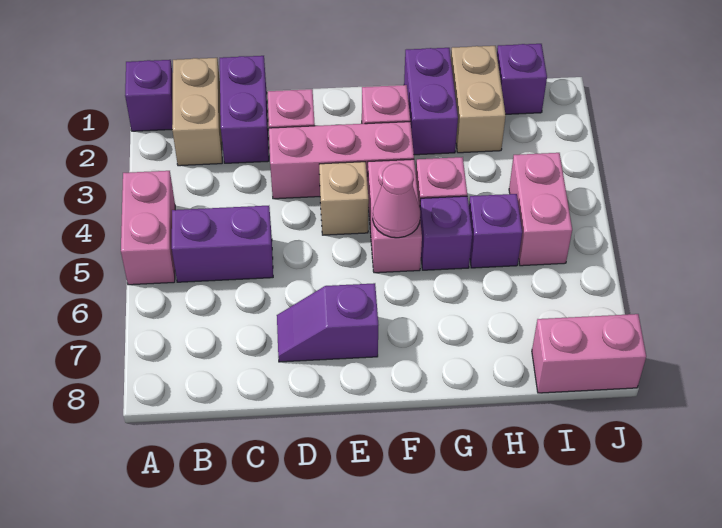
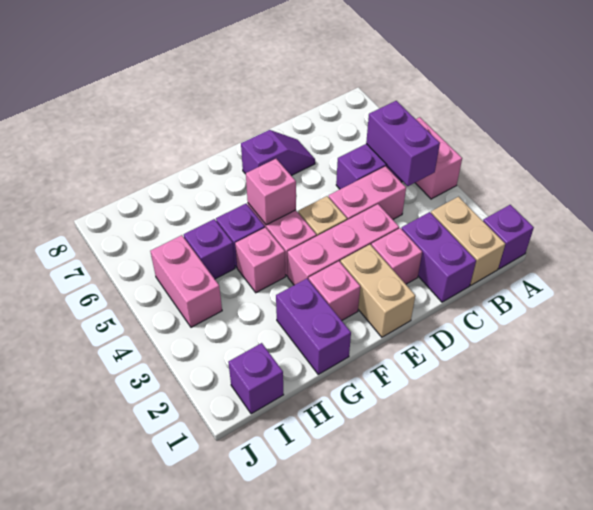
none -> purple 1x2 brick [366,101,440,186]
pink 1x1 cone [373,163,420,238] -> pink 1x1 brick [246,159,296,225]
tan 1x2 brick [451,46,506,153] -> tan 1x2 brick moved to [340,245,415,337]
pink 1x2 brick [532,314,646,393] -> pink 1x2 brick moved to [329,166,406,220]

